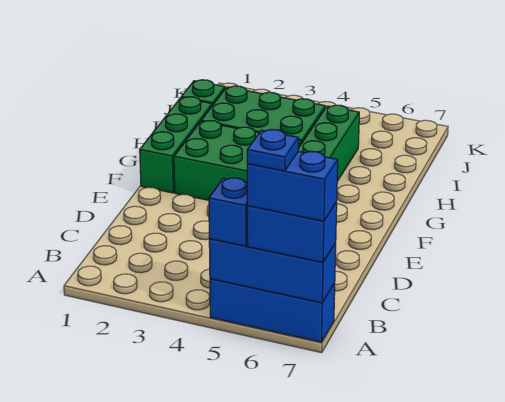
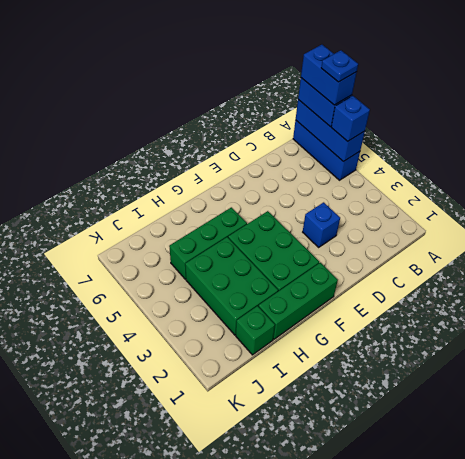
none -> blue 1x1 brick [303,202,340,247]

